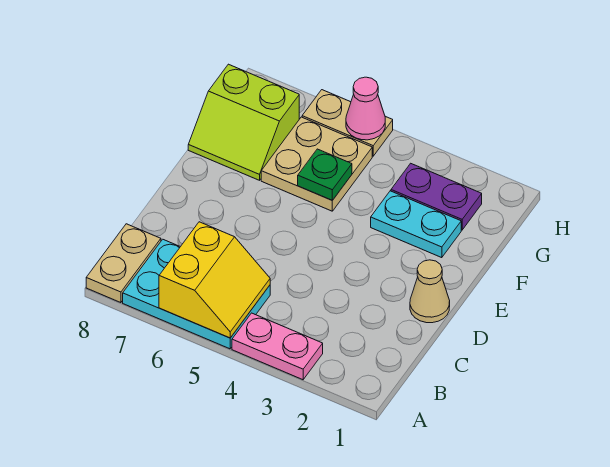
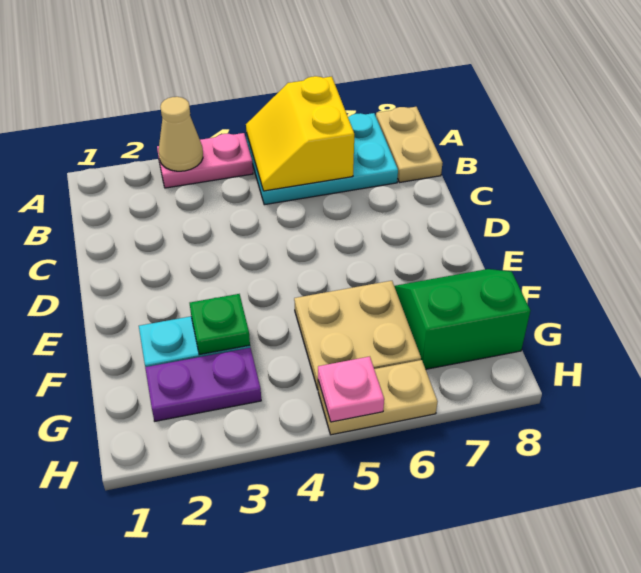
tan 1x1 cone [410,260,450,323] -> tan 1x1 cone moved to [159,97,203,171]
green 1x1 plate [298,149,352,200] -> green 1x1 plate moved to [190,294,250,355]
lime 2x2 slope [188,64,299,180] -> green 2x2 slope [394,269,530,369]
pink 1x1 cone [346,77,385,140] -> pink 1x1 plate [318,357,384,422]

